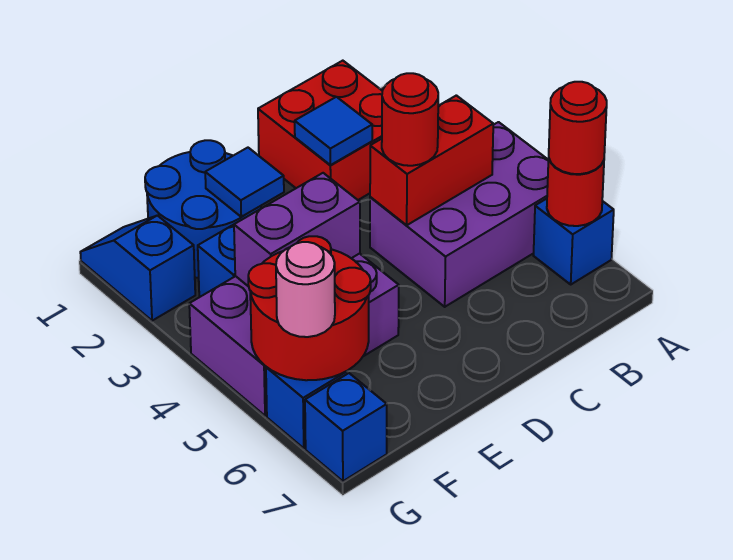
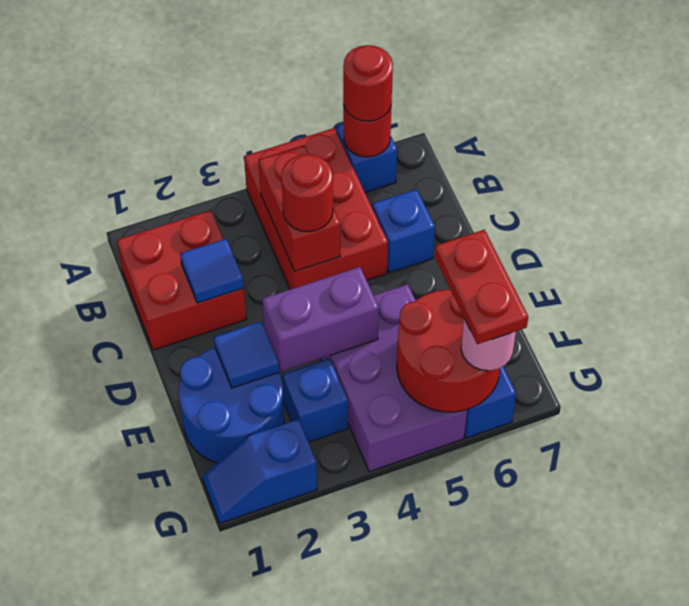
purple 2x3 brick [370,122,548,307] -> red 2x3 brick [244,128,388,289]
purple 1x2 brick [234,173,360,287] -> purple 1x2 brick turned to [262,267,379,371]
none -> red 1x2 plate [435,230,528,344]
blue 1x1 brick [305,373,387,481] -> blue 1x1 brick moved to [372,189,435,273]

